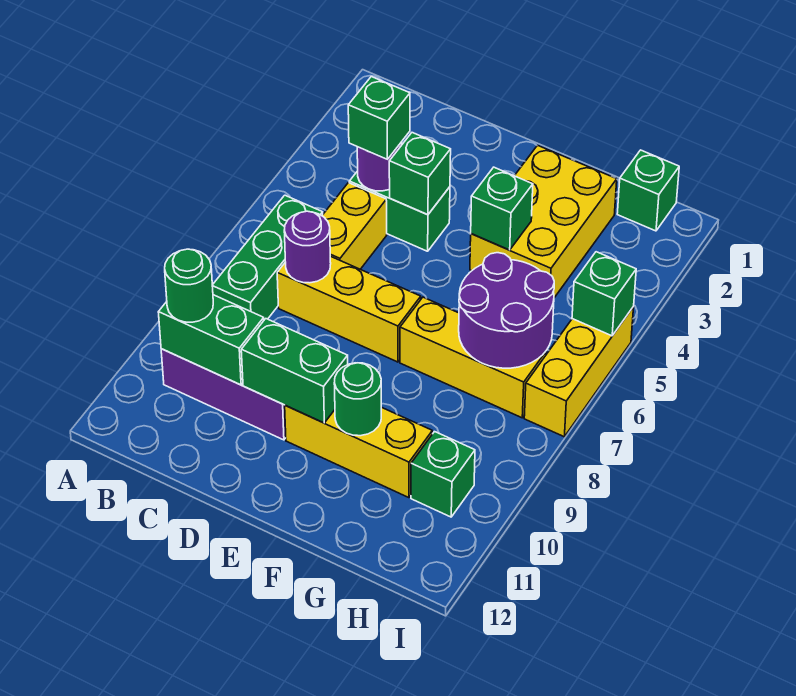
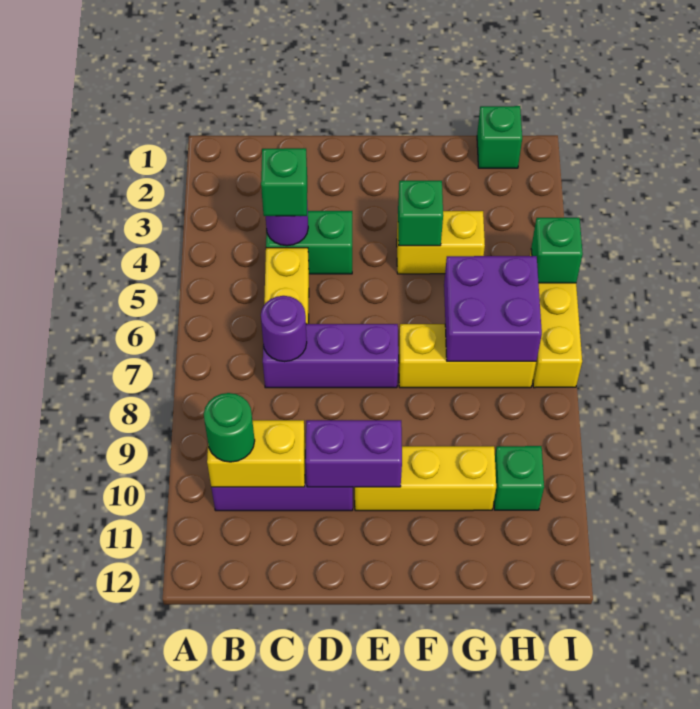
green 1x3 brick [212,195,323,320] -> none
green 1x2 brick [158,295,264,385] -> yellow 1x2 brick [207,420,305,487]
yellow 1x3 brick [277,256,421,362] -> purple 1x3 brick [263,324,398,388]
green 1x1 brick [389,133,451,215] -> none
green 1x2 brick [241,319,348,423] -> purple 1x2 brick [306,420,402,487]
yellow 2x3 brick [470,145,617,298] -> yellow 1x2 brick [397,211,485,274]
green 1x1 round brick [334,363,381,436] -> none
purple 2x2 round brick [459,253,554,368] -> purple 2x2 brick [444,256,542,361]

